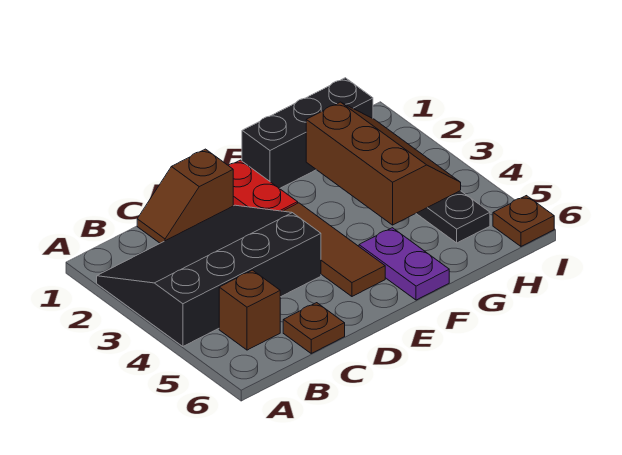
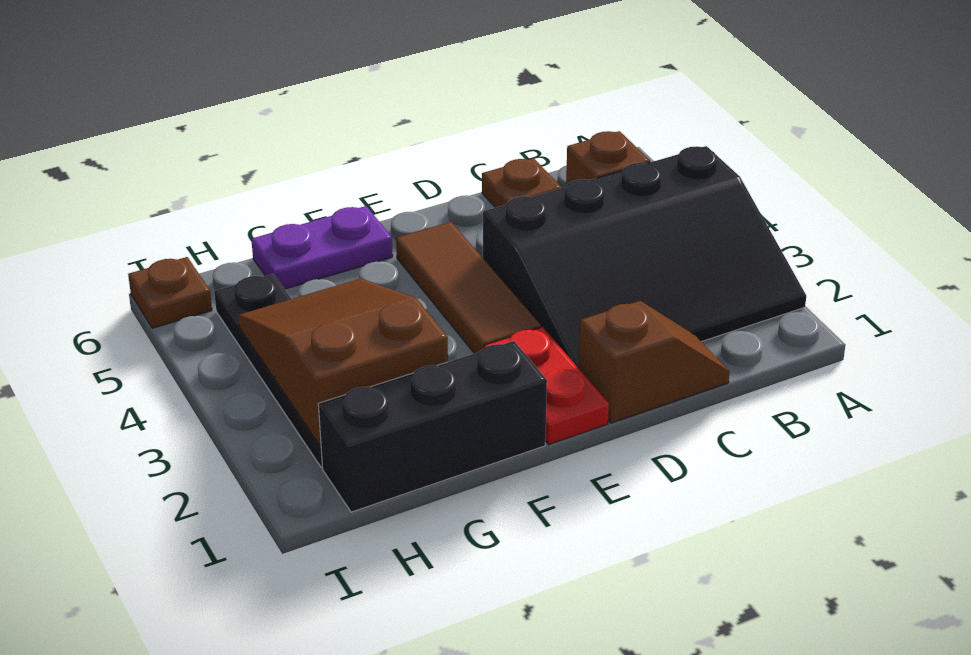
purple 1x2 plate [359,228,449,300] -> purple 1x2 plate turned to [251,206,393,289]
brown 2x3 slope [306,102,461,225] -> brown 2x3 slope turned to [238,279,448,446]

